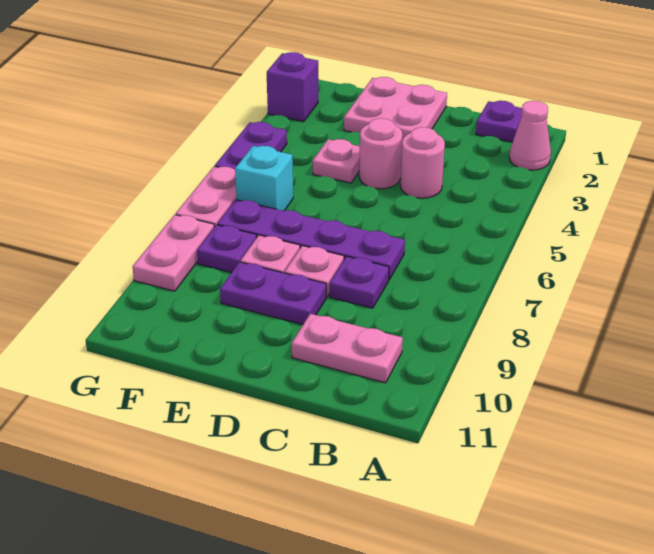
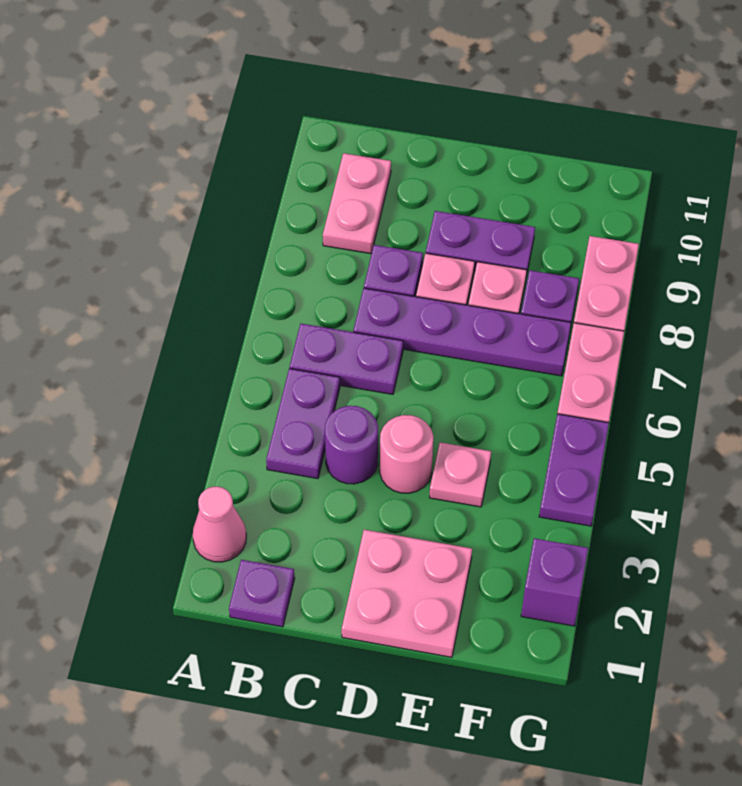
none -> purple 1x2 plate [266,368,340,479]
none -> purple 1x2 plate [290,324,403,394]
pink 1x2 plate [292,314,403,383] -> pink 1x2 plate turned to [323,153,391,254]
pink 1x1 round brick [400,127,445,198] -> purple 1x1 round brick [325,406,378,484]
cyan 1x1 brick [235,146,293,211] -> none

